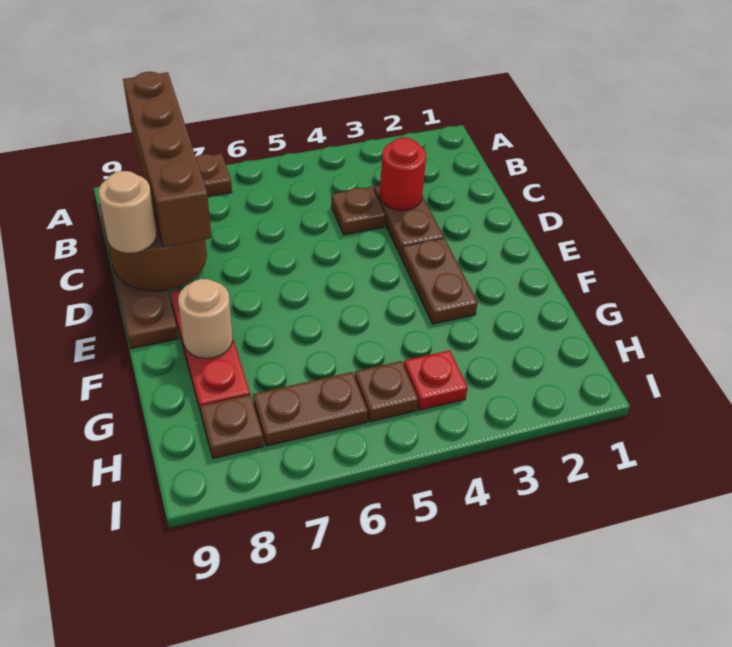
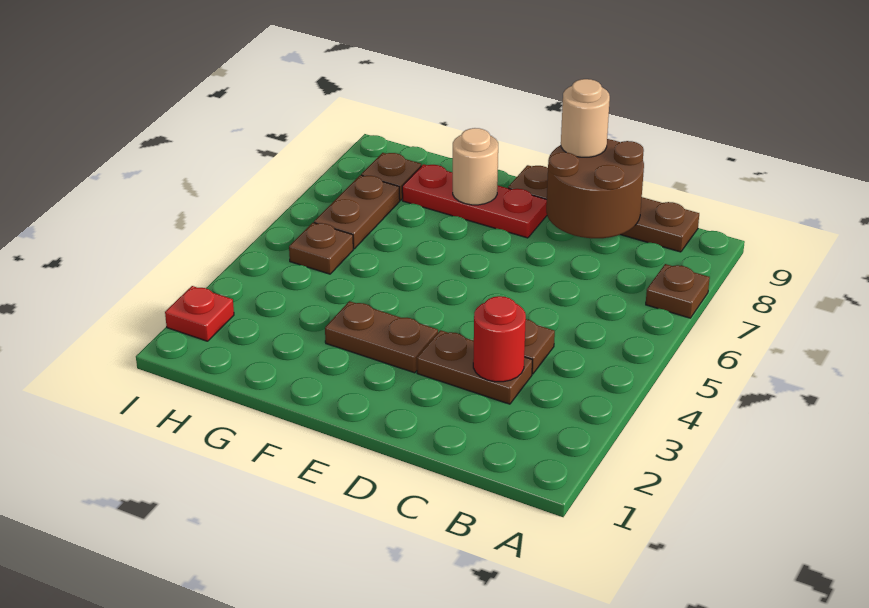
brown 1x4 brick [123,72,212,247] -> none
red 1x1 plate [404,350,468,410] -> red 1x1 plate moved to [165,286,234,341]

